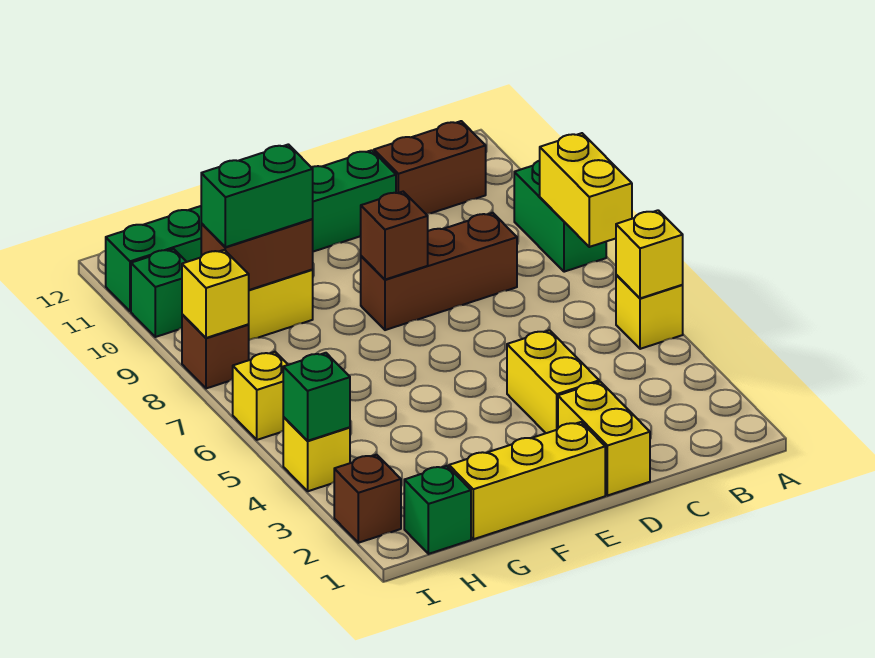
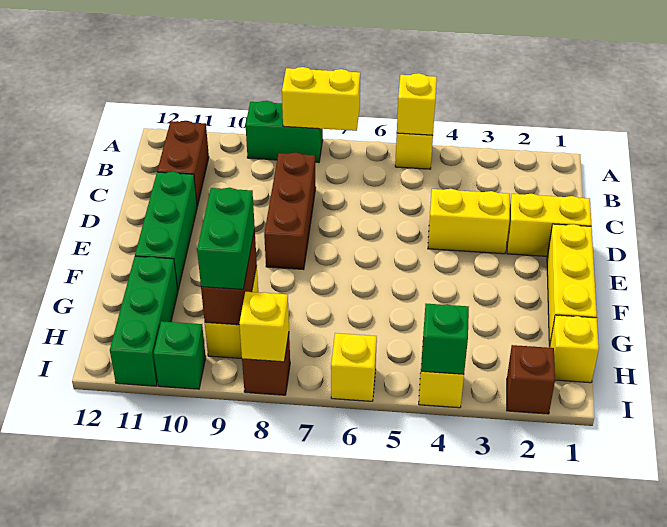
brown 1x1 brick [361,192,428,280] -> none
green 1x1 brick [404,466,471,554] -> yellow 1x1 brick [550,315,599,383]

